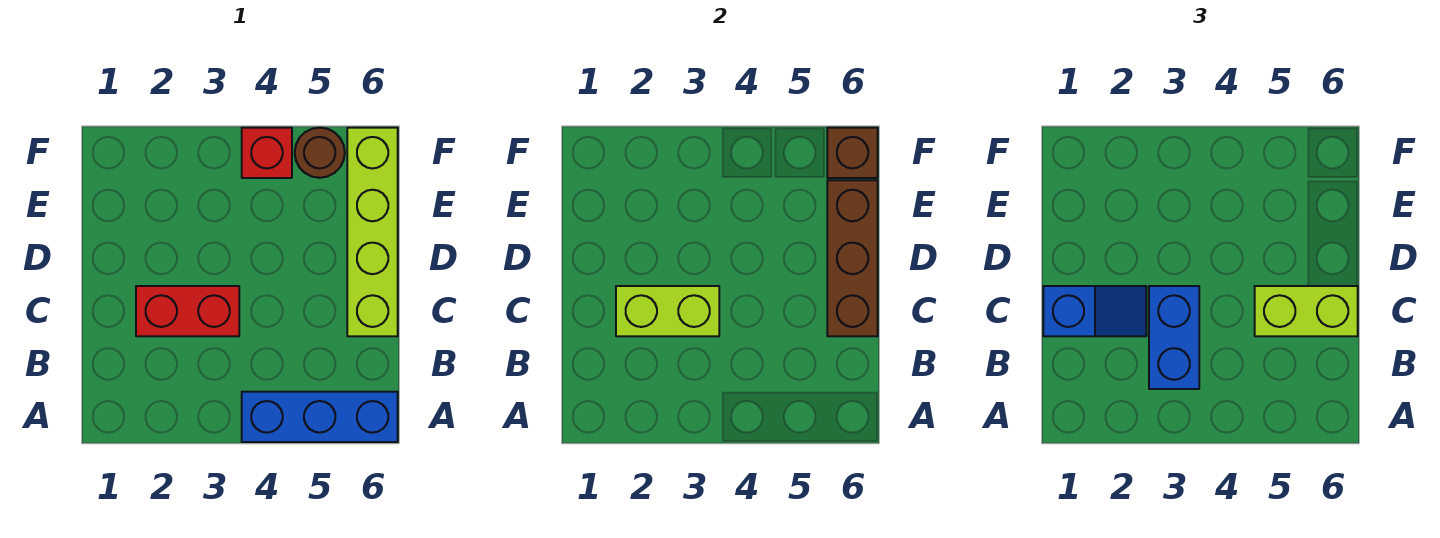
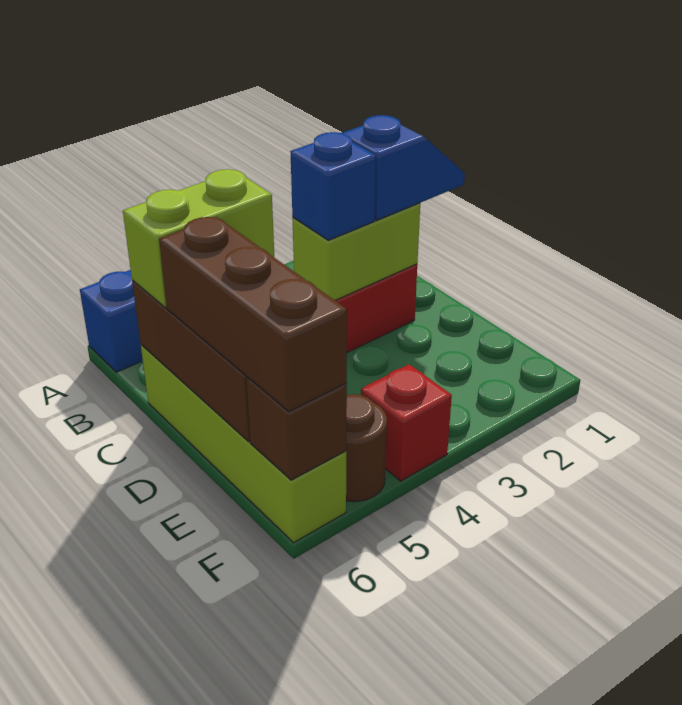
blue 1x2 brick [1149,286,1199,389] -> blue 1x1 brick [290,132,376,240]
blue 1x2 slope [1043,286,1146,336] -> blue 1x2 slope turned to [342,115,465,220]
none -> brown 1x3 brick [159,217,347,411]

